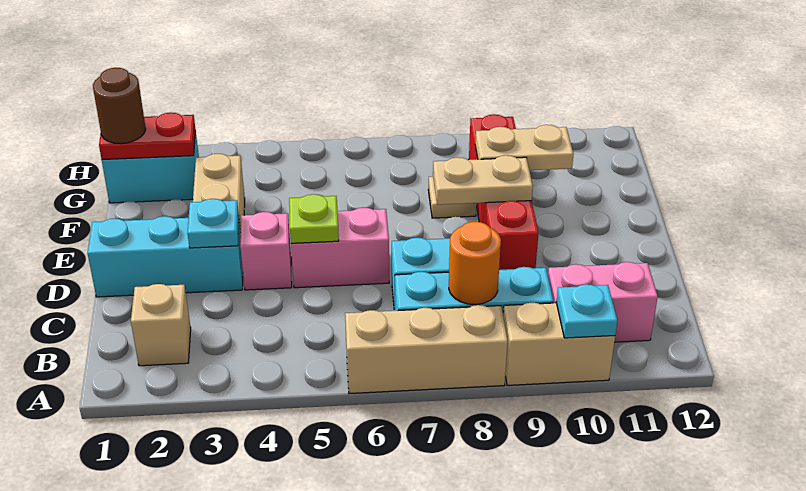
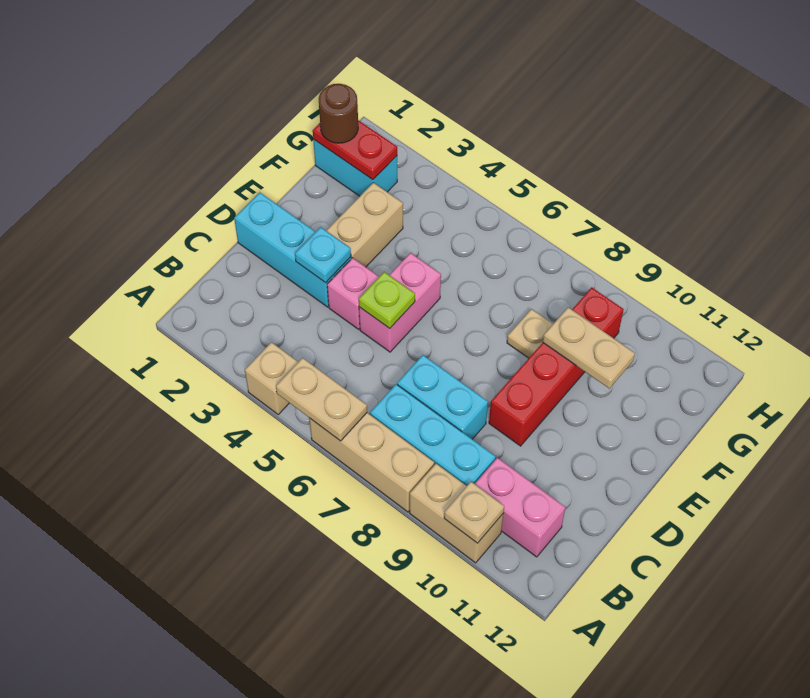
cyan 1x1 plate [556,284,617,338] -> tan 1x1 plate [444,482,504,543]
tan 1x1 brick [131,284,191,366] -> tan 1x1 brick moved to [245,342,298,414]
orange 1x1 round brick [449,222,501,305] -> none
pink 1x2 brick [291,208,389,288] -> pink 1x2 brick turned to [359,253,441,352]
tan 1x2 plate [433,155,533,205] -> tan 1x2 plate moved to [276,358,367,441]

